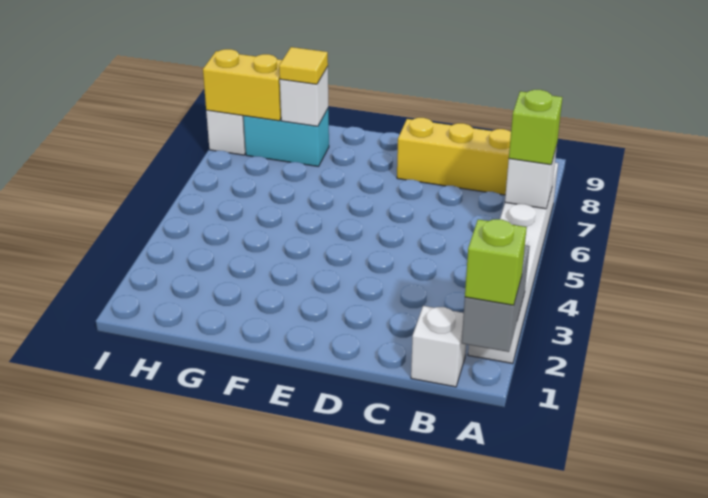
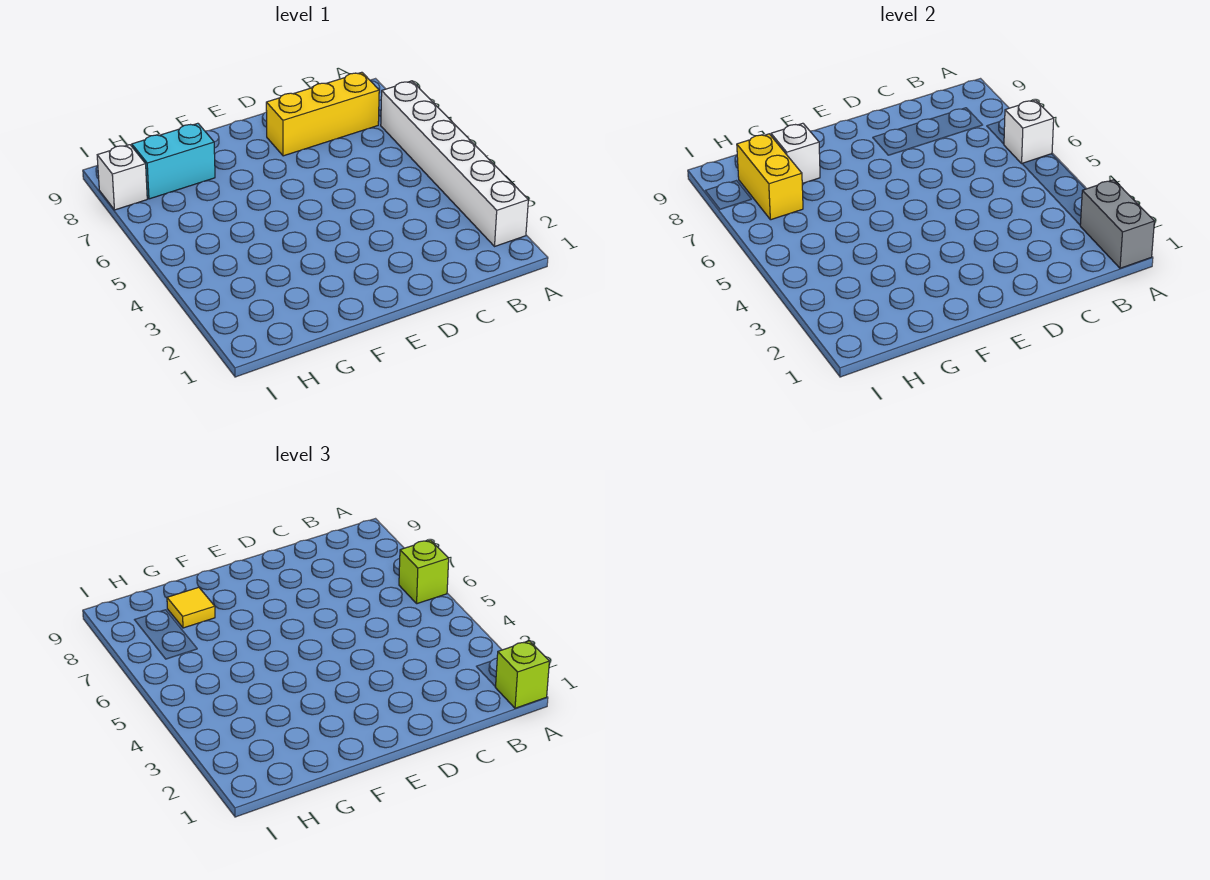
white 1x1 brick [411,306,466,387] -> none
yellow 1x2 brick [203,49,282,121] -> yellow 1x2 brick turned to [737,134,803,220]

